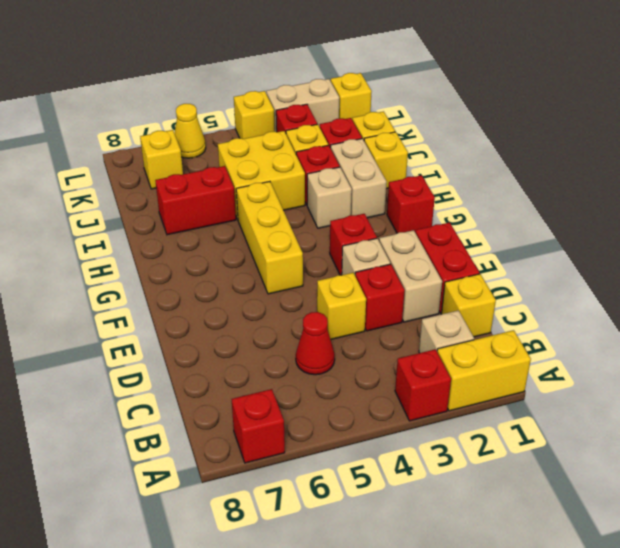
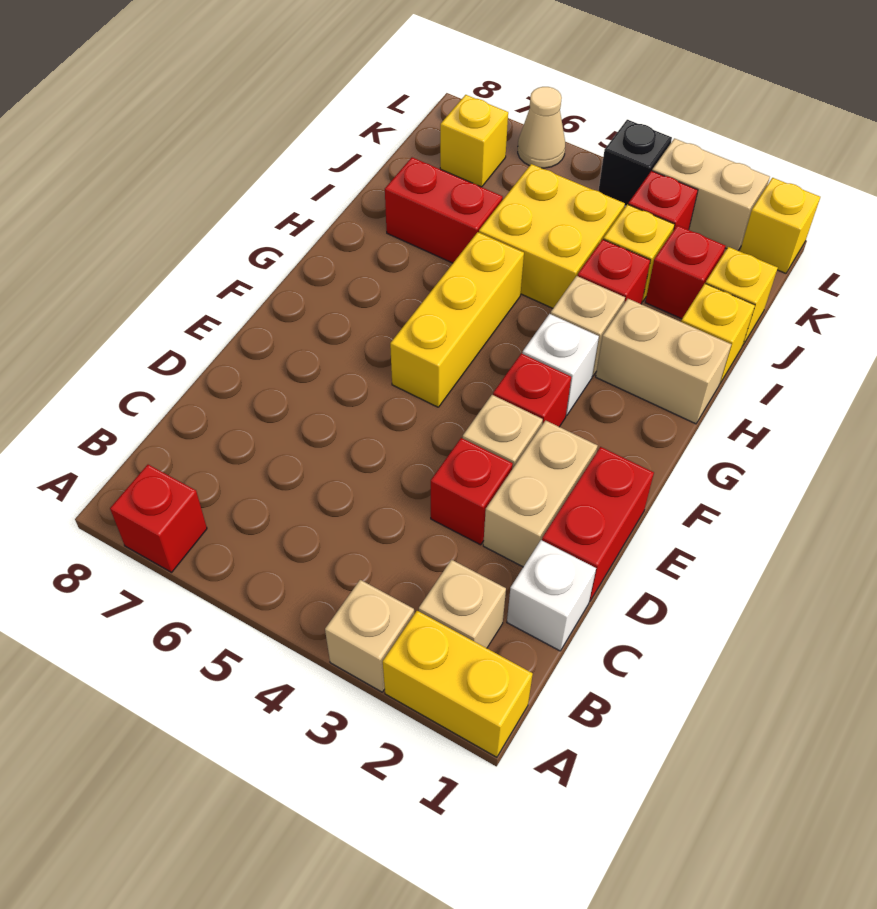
red 1x1 brick [395,349,451,421] -> tan 1x1 brick [325,580,414,692]
yellow 1x1 brick [441,274,496,337] -> white 1x1 brick [507,540,596,651]
red 1x1 cone [296,312,335,375] -> none
yellow 1x1 brick [317,273,366,340] -> none
red 1x1 brick [387,175,435,233] -> none
none -> white 1x1 brick [522,314,599,416]
tan 1x2 brick [330,139,387,218] -> tan 1x2 brick turned to [596,299,731,424]
yellow 1x1 brick [234,91,275,139] -> black 1x1 brick [599,120,672,206]
yellow 1x1 cone [175,104,206,158] -> tan 1x1 cone [518,87,565,168]

